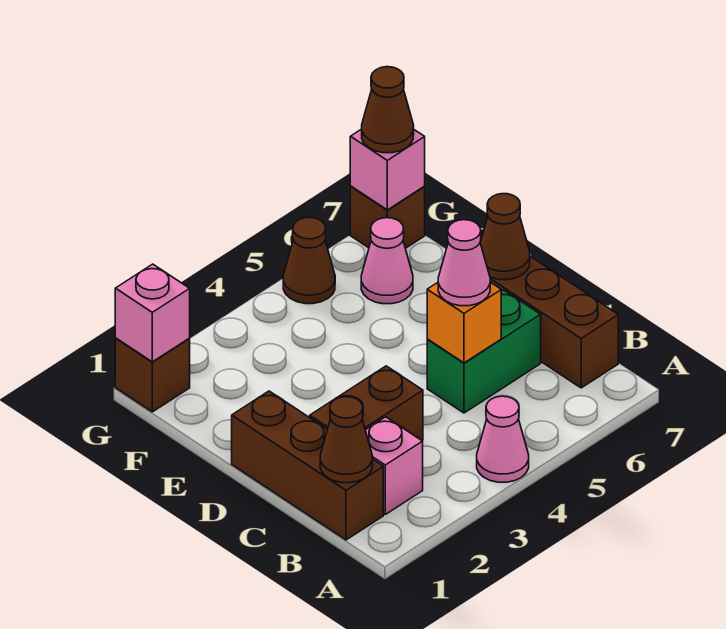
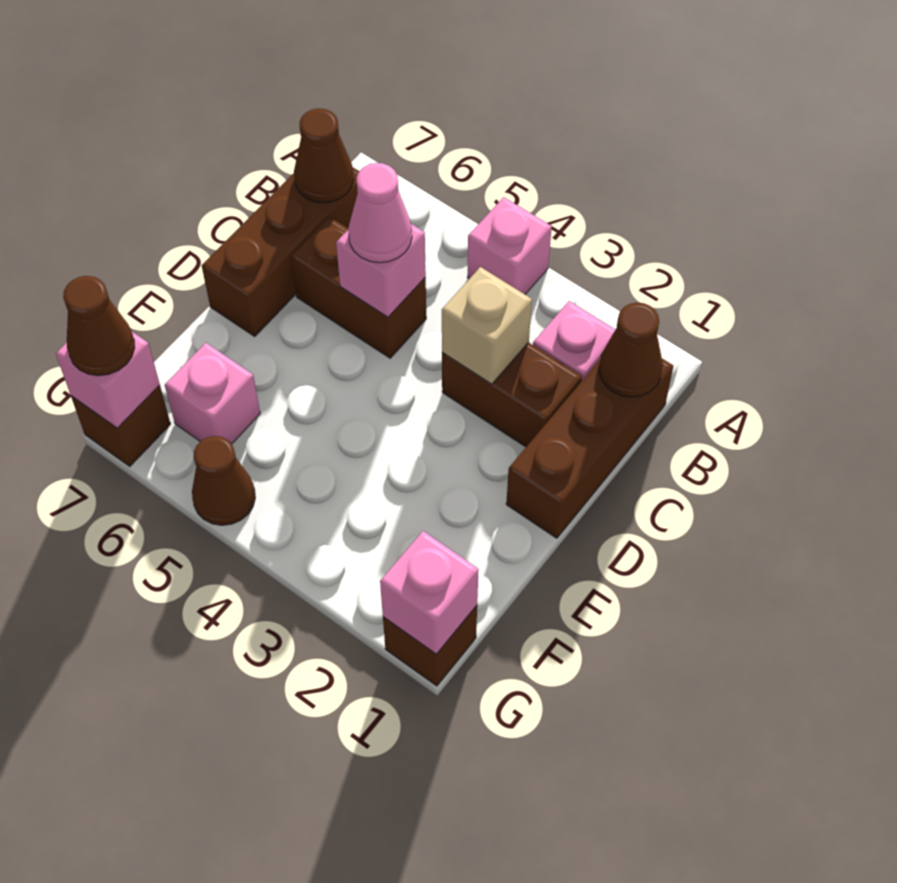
pink 1x1 cone [477,396,529,482] -> pink 1x1 brick [467,197,552,294]
none -> tan 1x1 brick [442,267,532,384]
green 1x2 brick [427,290,541,413] -> brown 1x2 brick [291,217,426,358]
orange 1x1 brick [427,282,501,363] -> pink 1x1 brick [336,224,426,317]
brown 1x1 cone [480,194,530,280] -> brown 1x1 cone moved to [294,108,354,203]
pink 1x1 cone [361,218,413,304] -> pink 1x1 brick [165,343,260,444]

